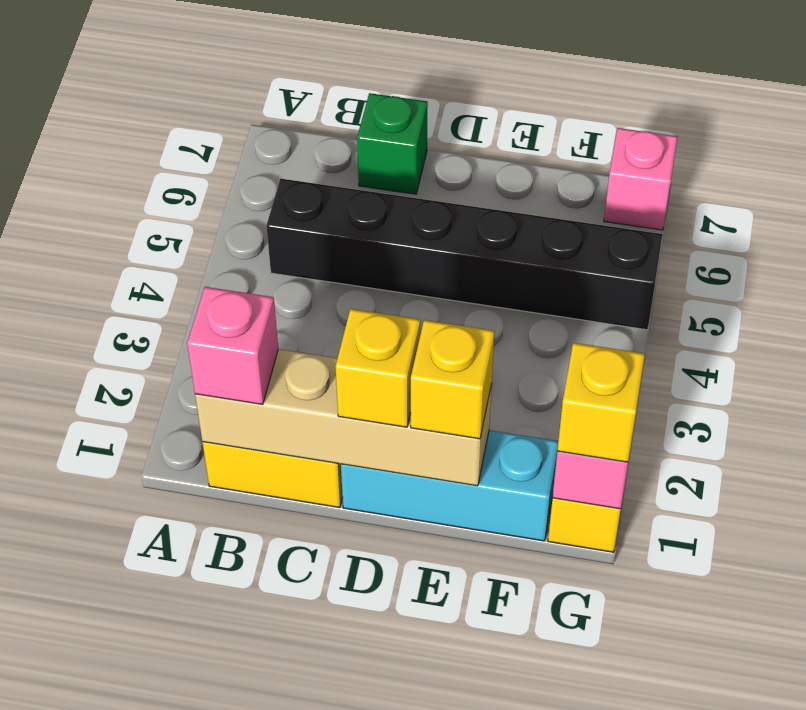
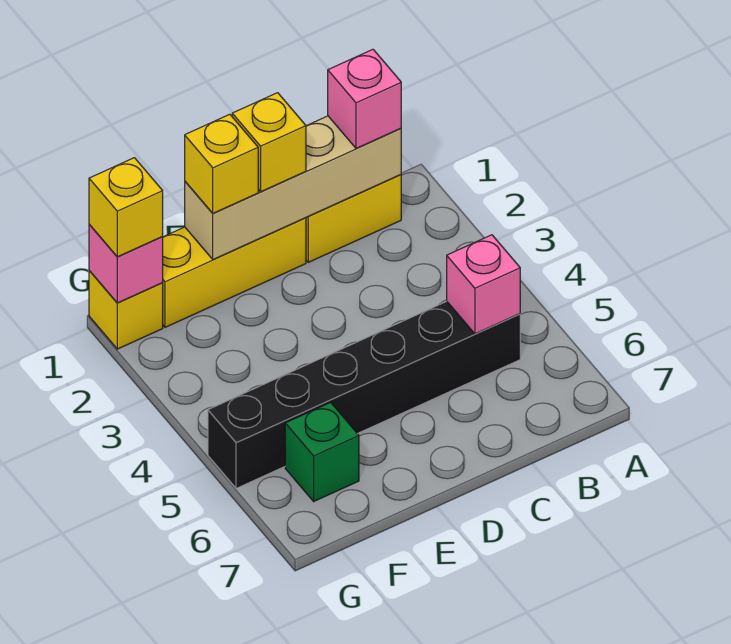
green 1x1 brick [357,93,428,194] -> green 1x1 brick moved to [285,402,359,501]
cyan 1x3 brick [341,430,558,541] -> yellow 1x3 brick [163,218,306,327]
pink 1x1 brick [604,128,677,230] -> pink 1x1 brick moved to [447,235,520,334]

